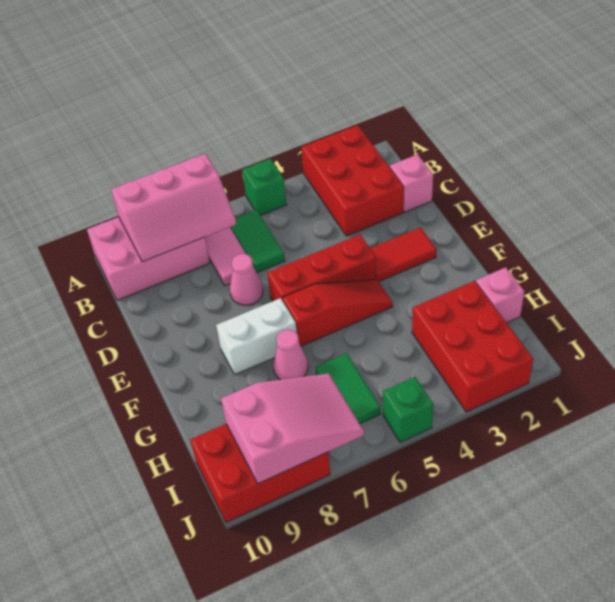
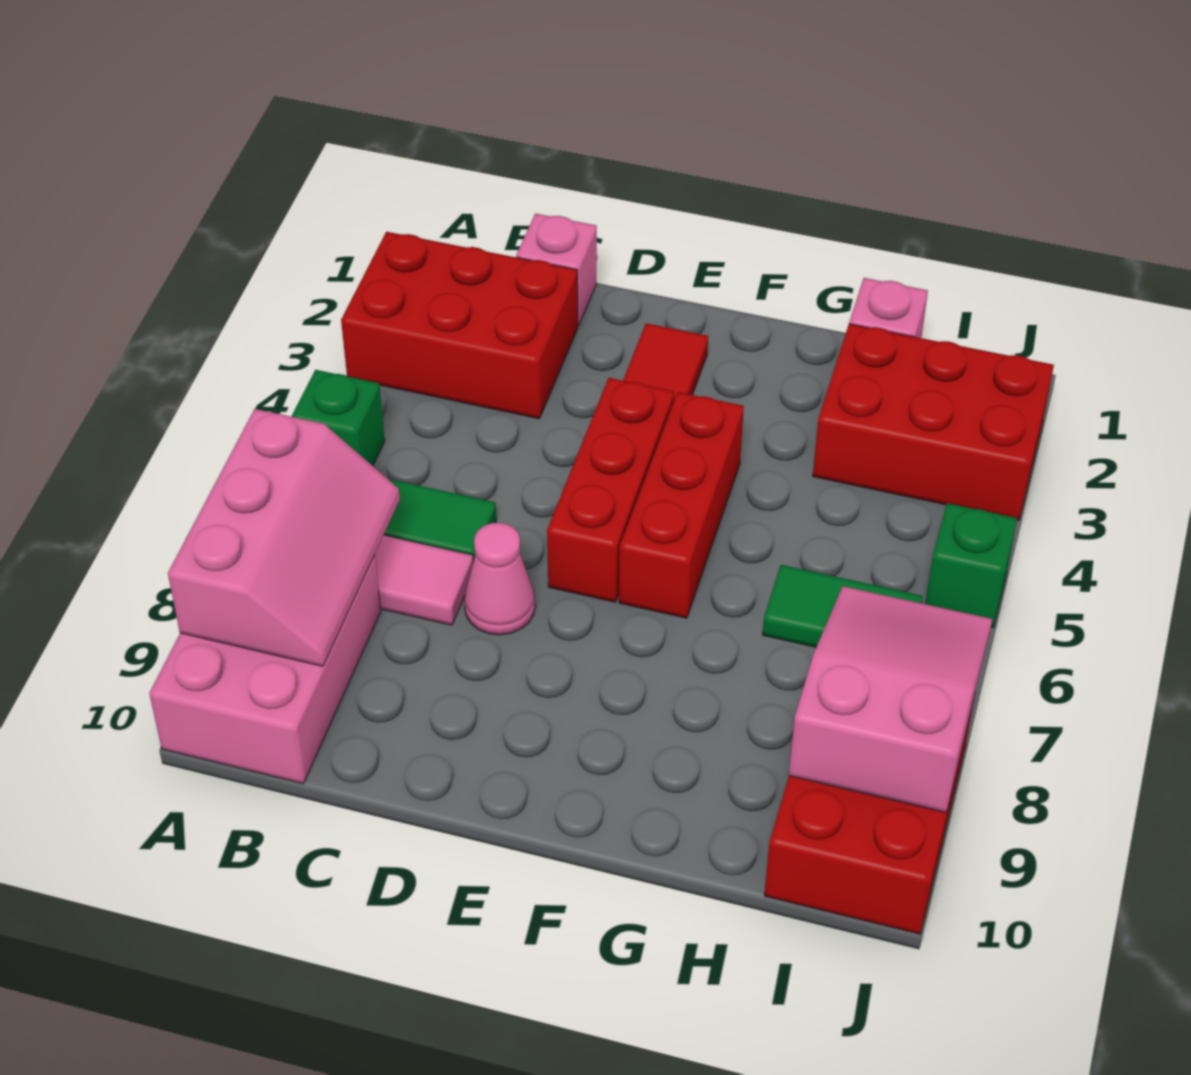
red 1x3 slope [282,279,393,346] -> red 1x3 brick [619,392,744,618]
white 1x2 brick [216,298,297,374] -> none
pink 1x1 cone [273,330,308,380] -> none

